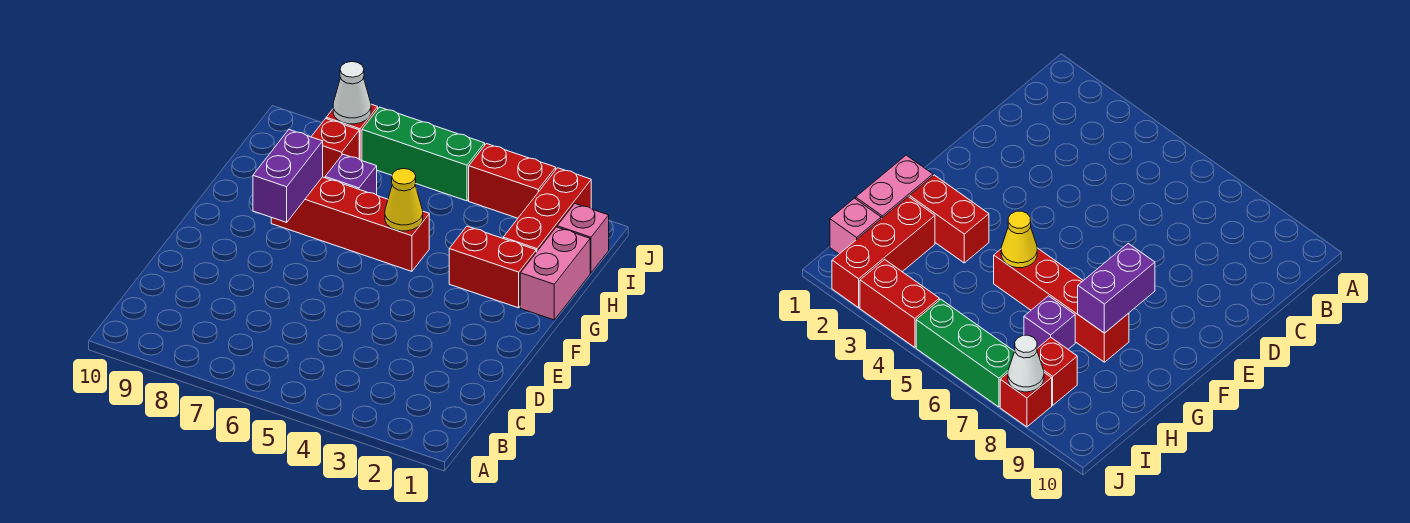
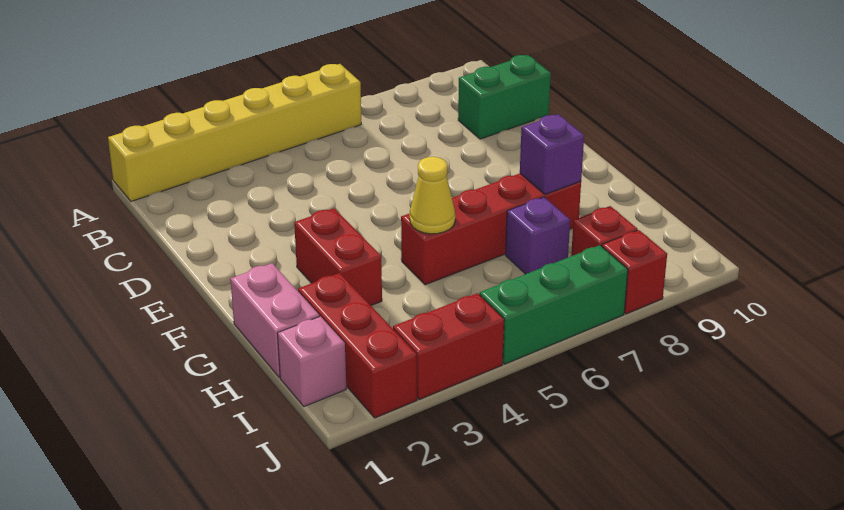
none -> yellow 1x6 brick [108,64,361,201]
none -> green 1x2 brick [458,55,551,139]
purple 1x2 brick [253,130,323,222] -> purple 1x1 brick [520,114,584,194]
red 1x2 brick [449,226,536,308] -> red 1x2 brick turned to [294,208,382,305]
white 1x1 cone [333,62,371,124] -> none

